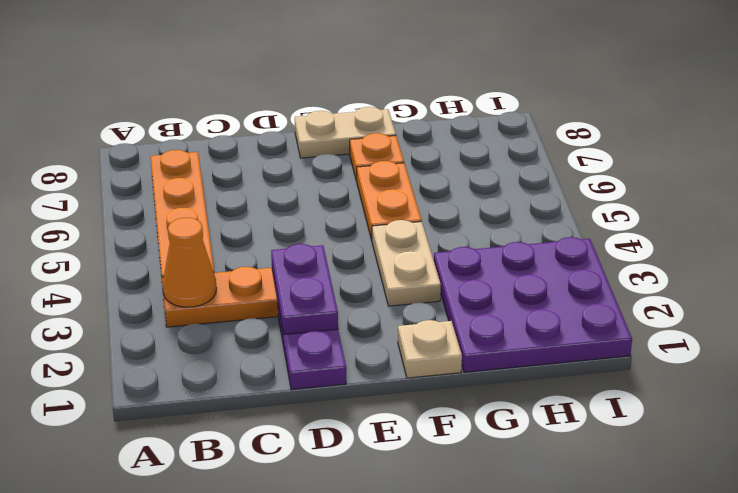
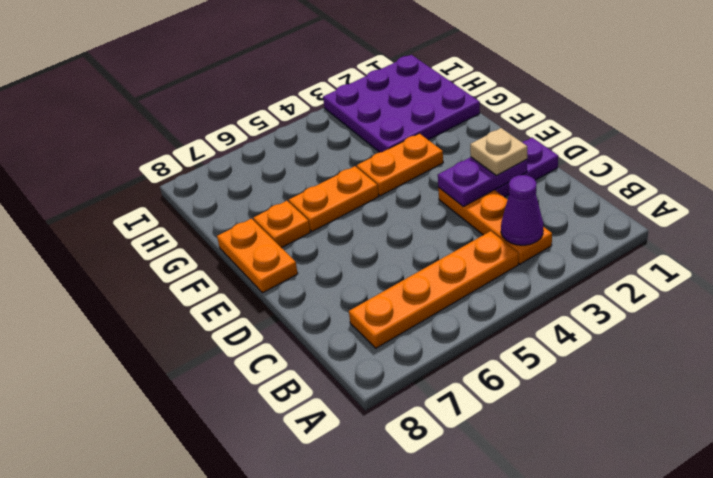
orange 1x1 cone [162,218,217,307] -> purple 1x1 cone [501,175,543,245]
tan 1x2 plate [295,107,396,158] -> orange 1x2 plate [217,219,298,293]
tan 1x1 plate [398,320,462,378] -> tan 1x1 plate moved to [470,128,527,175]
tan 1x2 plate [372,220,441,306] -> orange 1x2 plate [357,133,443,196]

